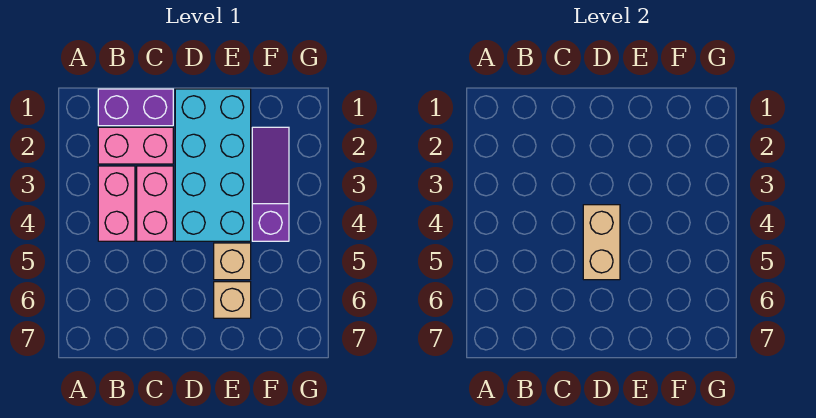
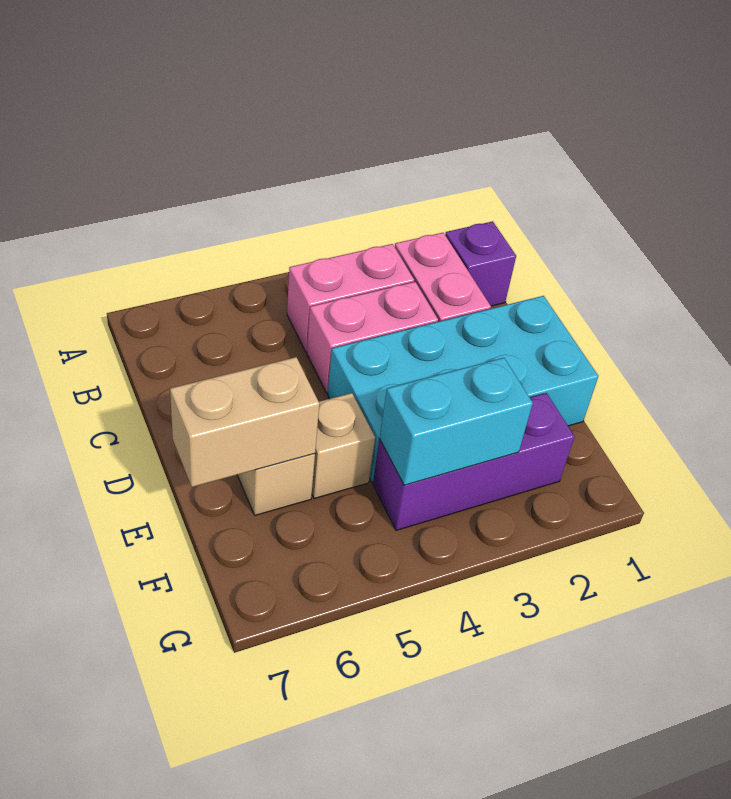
purple 1x2 brick [98,89,173,126] -> purple 1x1 brick [445,221,516,306]
tan 1x2 brick [583,205,620,280] -> tan 1x2 brick moved to [170,357,319,487]
purple 1x3 slope [252,127,289,241] -> purple 1x3 brick [373,393,575,530]
none -> cyan 1x2 brick [380,358,533,485]

